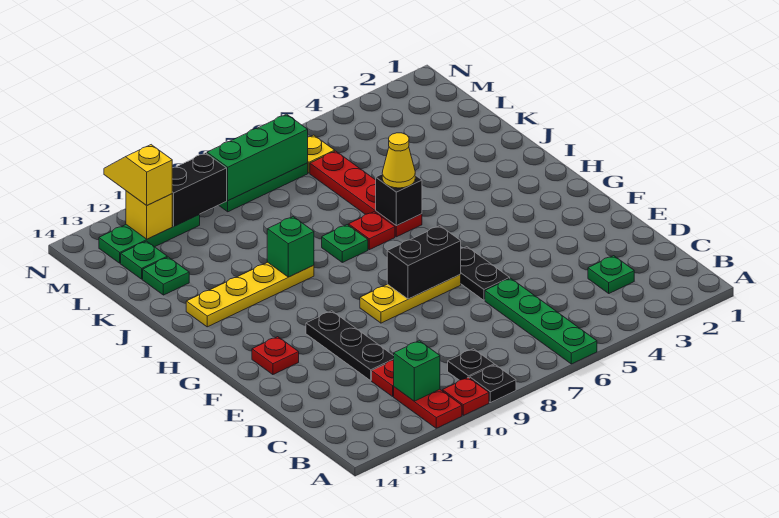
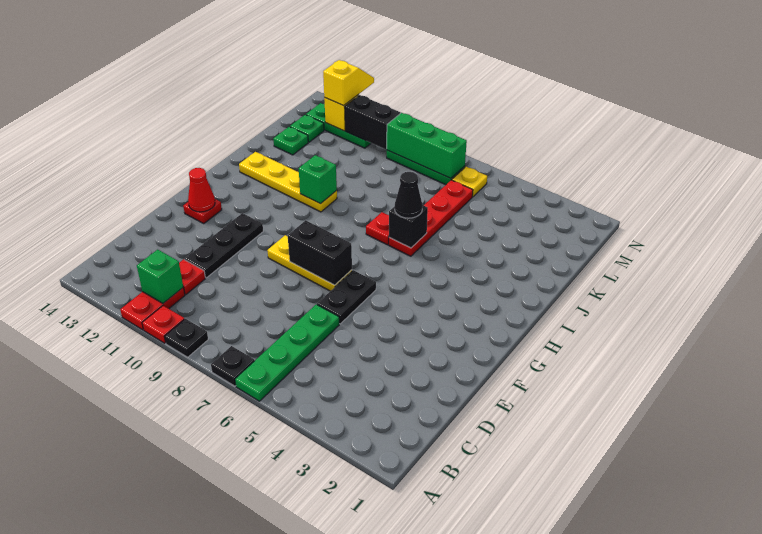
black 1x1 plate [448,349,494,380] -> black 1x1 plate moved to [211,346,255,386]
green 1x1 plate [588,256,634,293] -> none
none -> red 1x1 cone [188,168,215,212]
yellow 1x1 cone [382,133,415,188] -> black 1x1 cone [395,172,422,218]
green 1x1 plate [322,225,368,262] -> none

